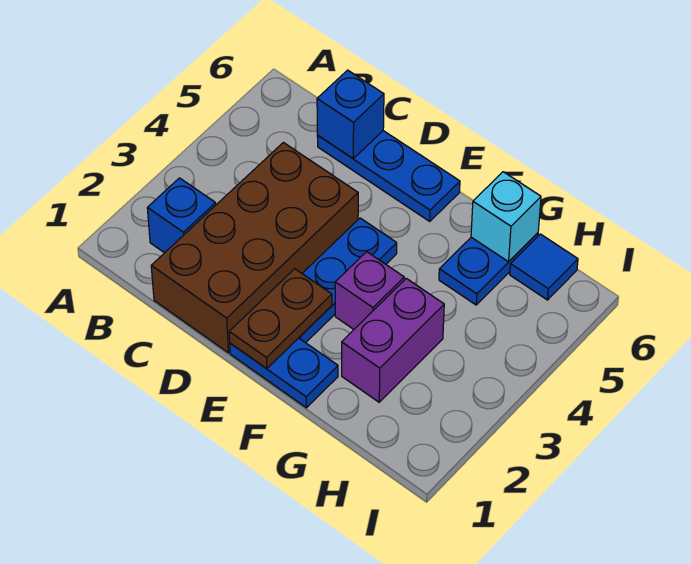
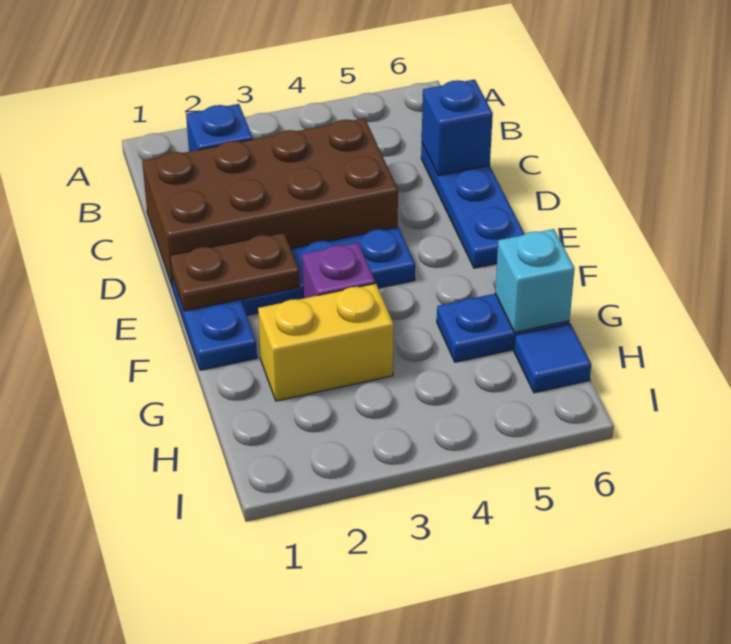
purple 1x2 brick [342,278,444,402] -> yellow 1x2 brick [258,283,394,401]

